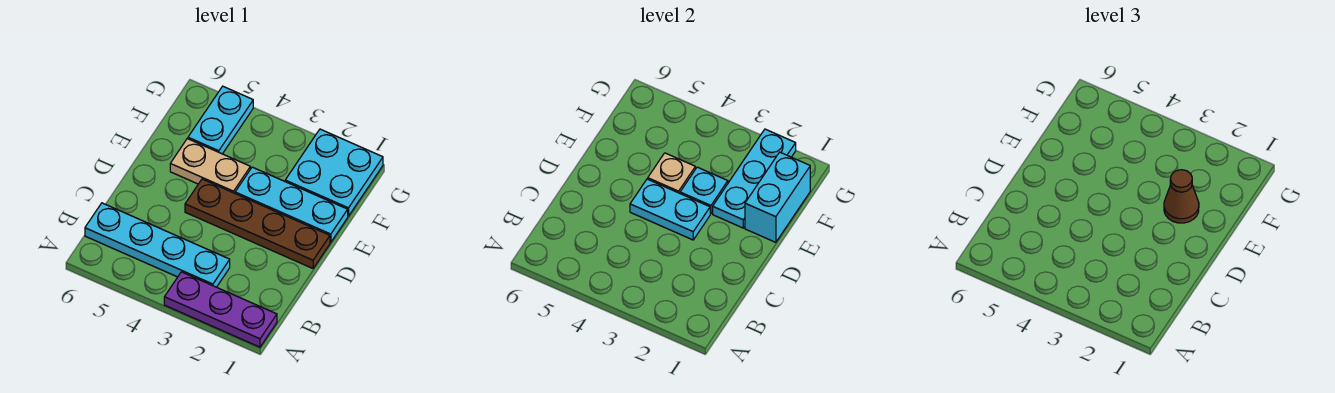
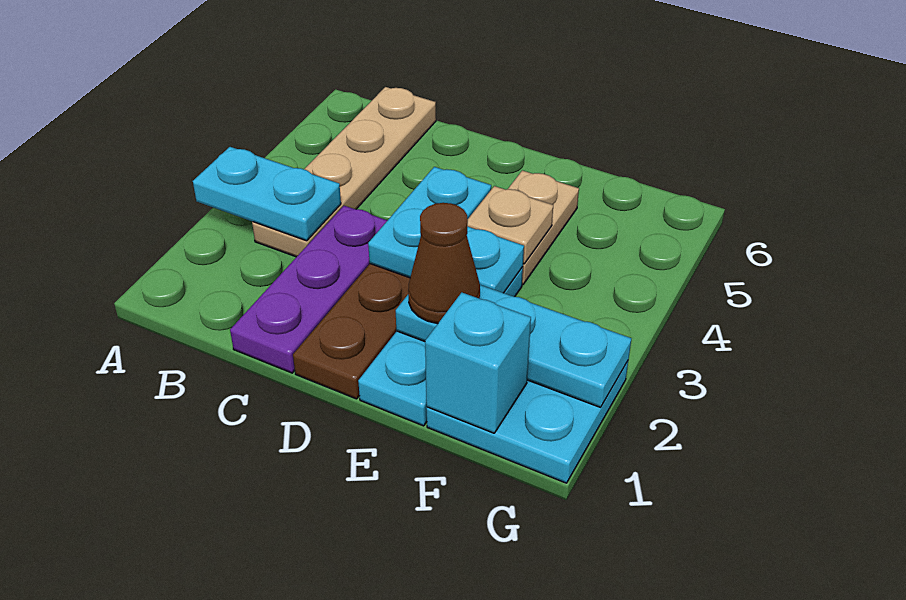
purple 1x3 plate [164,272,277,347] -> purple 1x3 plate moved to [230,206,388,373]
cyan 1x4 plate [85,203,230,287] -> tan 1x4 plate [252,87,436,257]
cyan 1x2 brick [745,152,810,242] -> cyan 1x1 brick [425,293,531,433]
cyan 1x2 plate [188,86,253,154] -> cyan 1x2 plate moved to [193,147,341,241]

